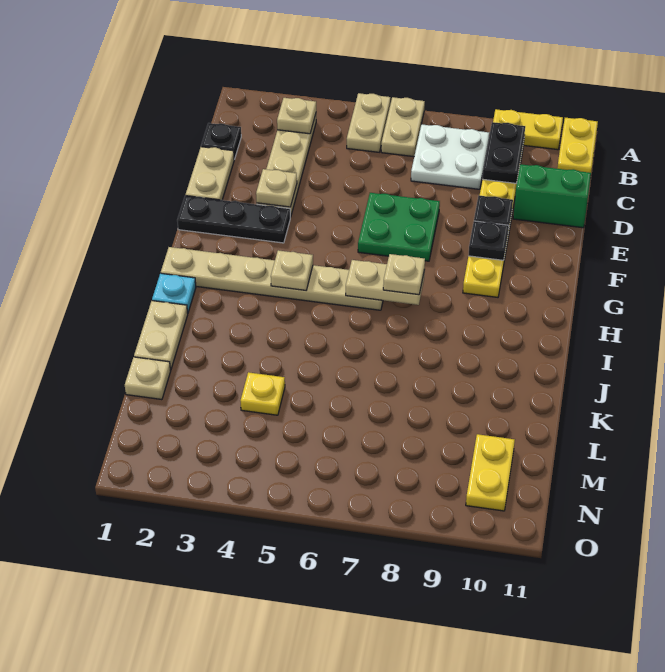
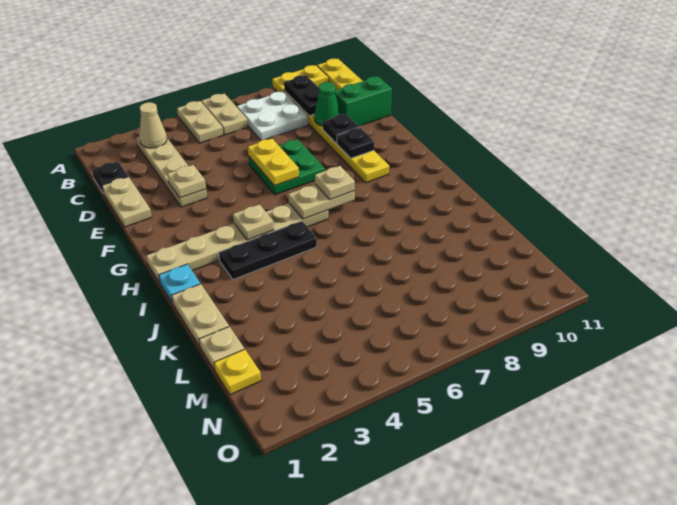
tan 1x1 plate [277,98,316,134] -> tan 1x1 cone [139,102,167,148]
none -> green 1x1 cone [314,82,340,126]
black 1x3 plate [177,196,290,243] -> black 1x3 plate moved to [219,221,317,279]
yellow 1x1 plate [241,372,285,415] -> yellow 1x1 plate moved to [214,349,261,395]
yellow 1x2 plate [466,434,515,511] -> yellow 1x2 plate moved to [248,139,299,186]

